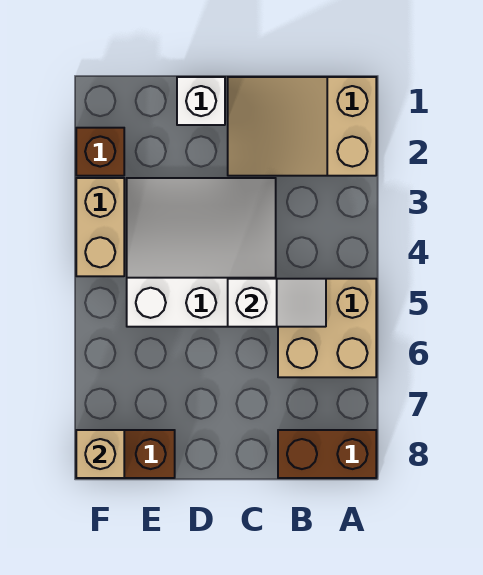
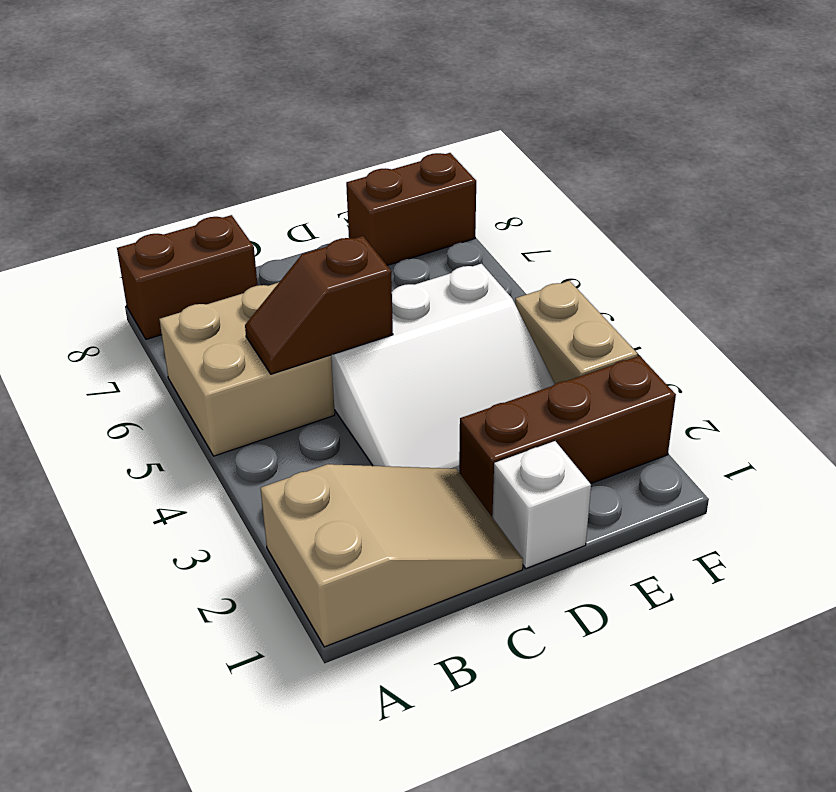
white 1x2 slope [228,279,326,327] -> brown 1x2 slope [245,236,393,374]
brown 1x1 brick [76,128,124,176] -> brown 1x3 brick [459,356,676,516]
tan 1x1 brick [76,430,124,478] -> none

